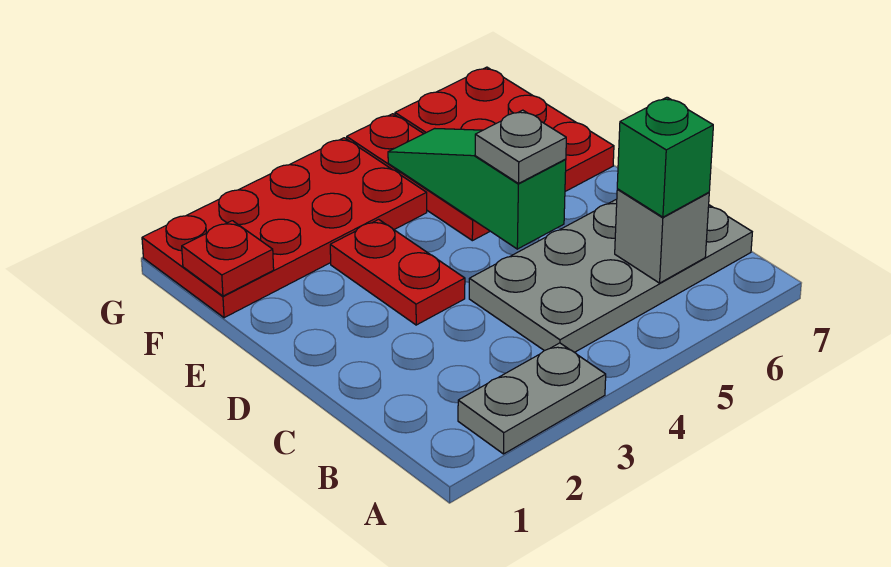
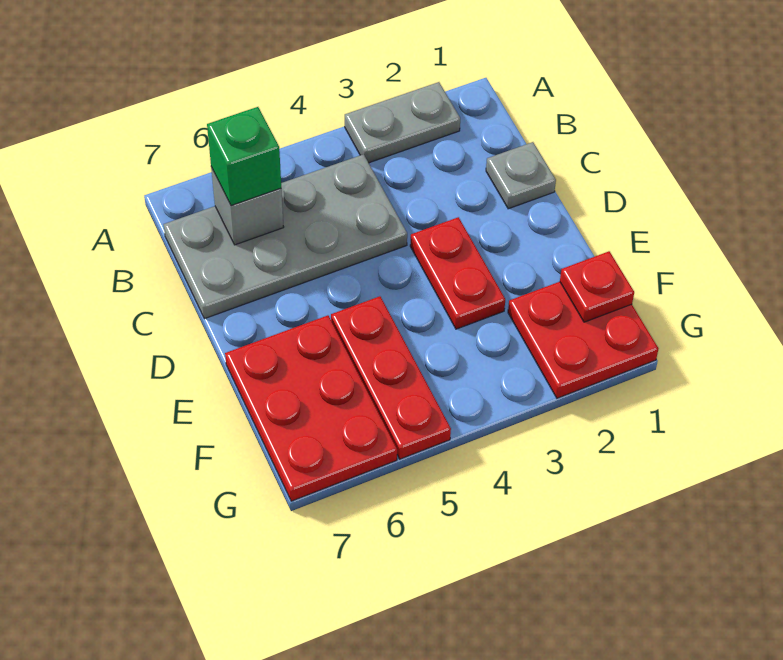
green 1x3 slope [388,129,566,249] -> none
grey 1x1 plate [475,110,566,183] -> grey 1x1 plate moved to [486,142,556,209]
red 2x4 plate [142,138,427,318] -> red 2x2 plate [508,282,658,398]

